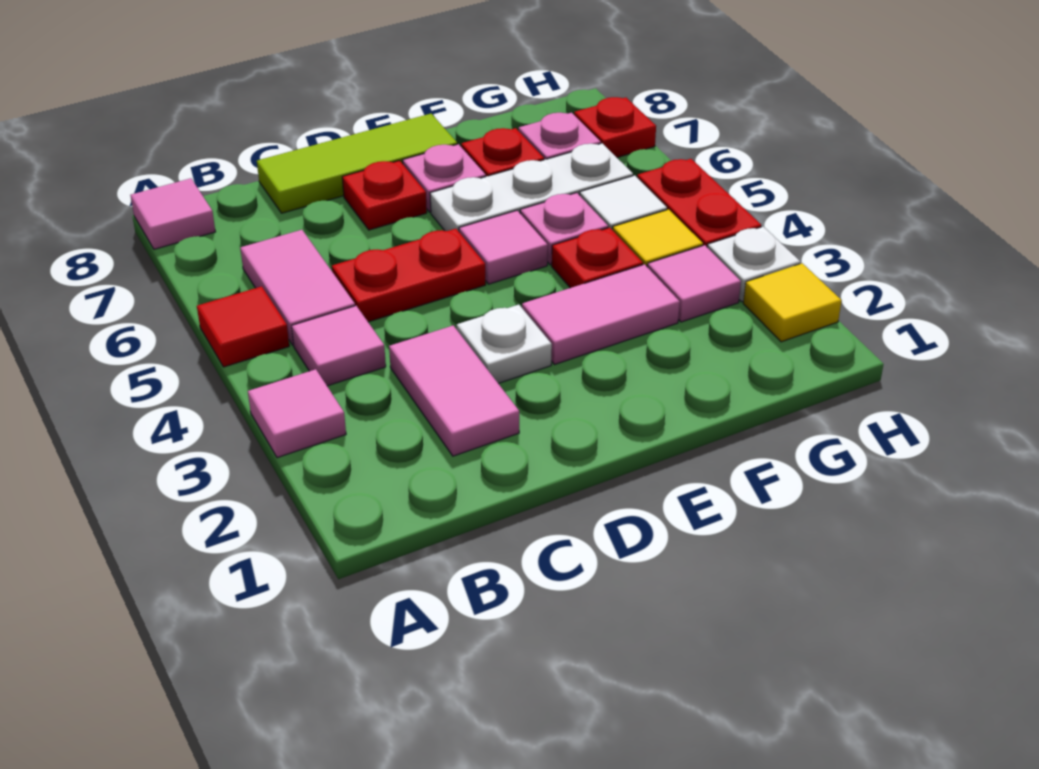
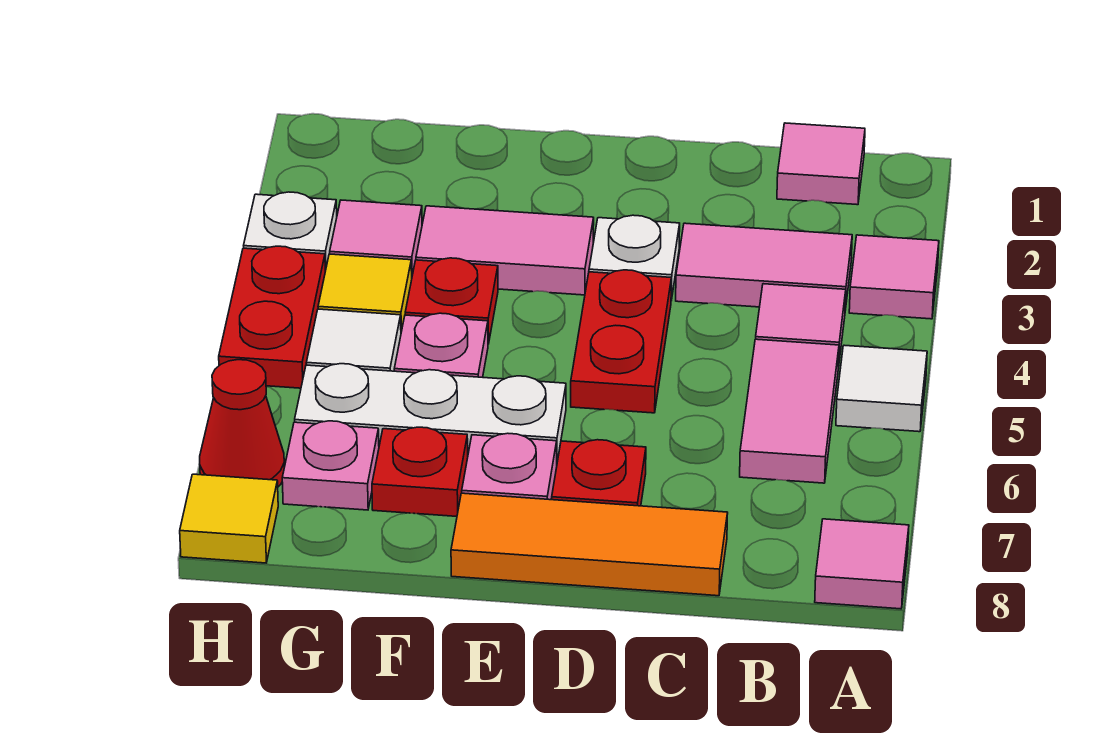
red 1x1 tile [197,286,289,367] -> white 1x1 tile [836,345,927,432]
pink 1x2 tile [389,326,519,456] -> pink 1x2 tile turned to [676,223,852,310]
red 1x2 plate [332,229,486,322] -> red 1x2 plate turned to [571,270,671,413]
lime 1x3 tile [257,114,457,213] -> orange 1x3 tile [451,493,728,596]
pink 1x1 tile [459,211,548,284] -> pink 1x1 tile moved to [777,123,865,205]
yellow 1x1 tile [743,263,842,342] -> yellow 1x1 tile moved to [180,474,278,563]
red 1x1 plate [574,97,656,158] -> red 1x1 cone [200,360,284,487]

